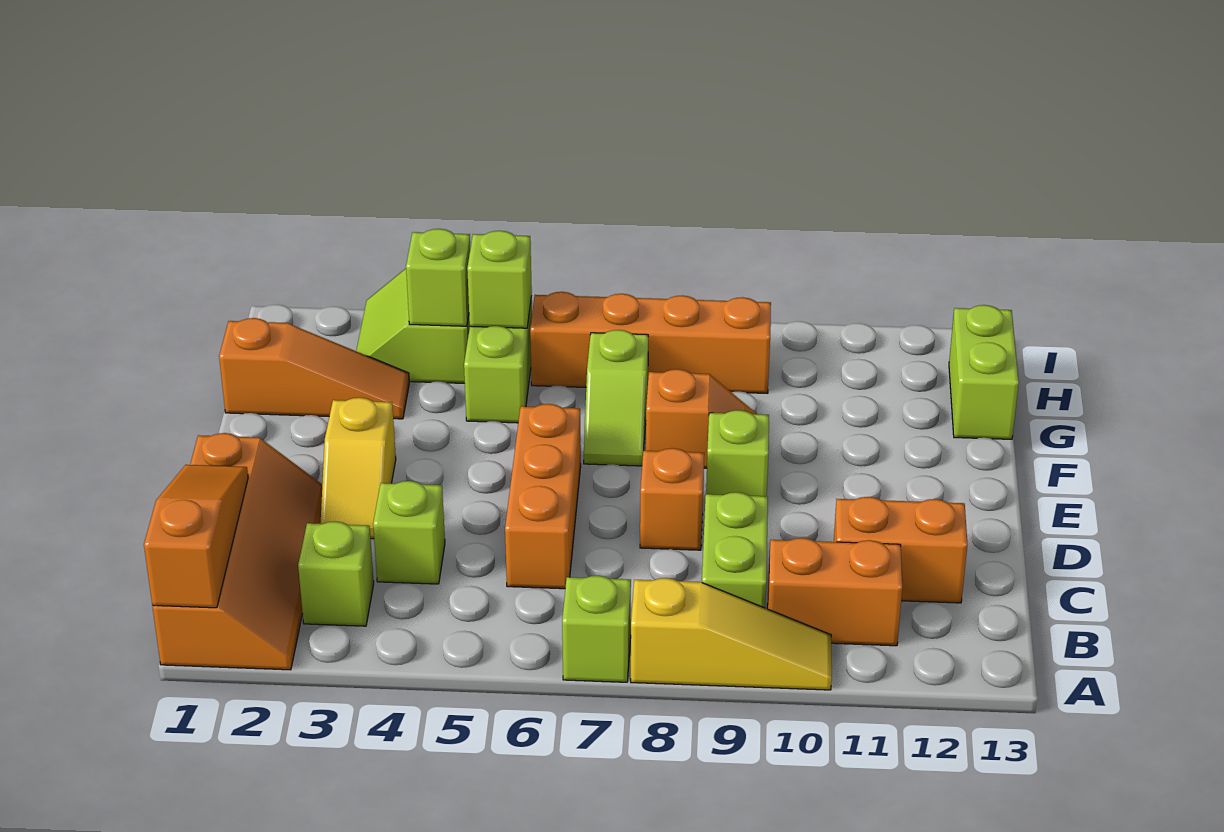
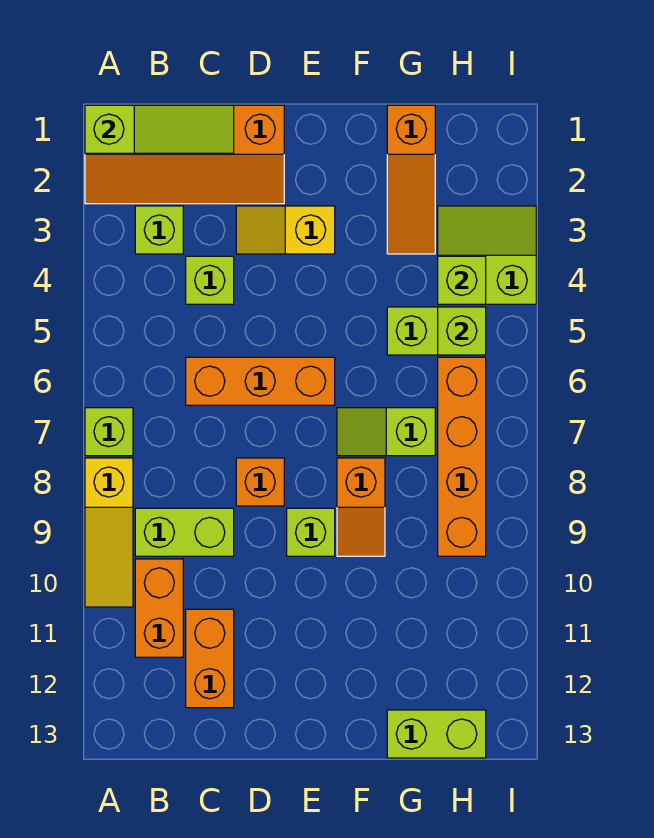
orange 1x3 slope [144,465,248,608] -> lime 1x3 slope [85,105,234,153]

